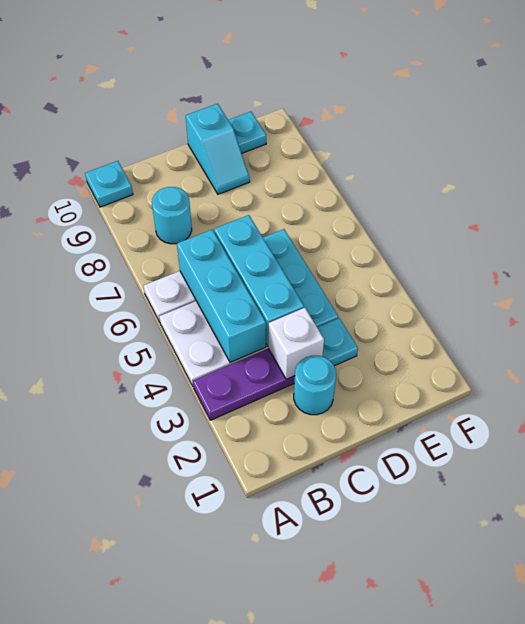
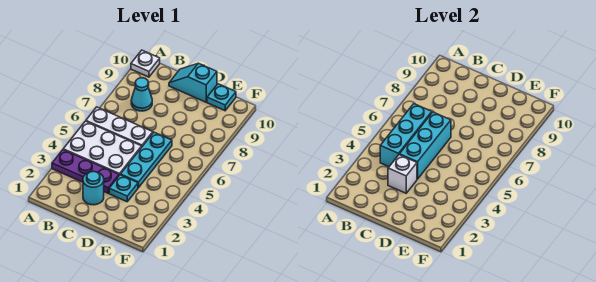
cyan 1x1 plate [85,161,133,207] -> white 1x1 plate [131,50,160,77]
cyan 1x1 round brick [152,187,192,244] -> cyan 1x1 cone [131,78,152,111]
cyan 1x2 slope [186,104,250,194] -> cyan 1x2 slope turned to [169,63,217,102]

